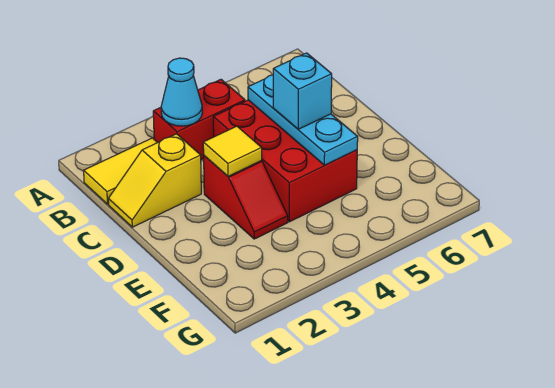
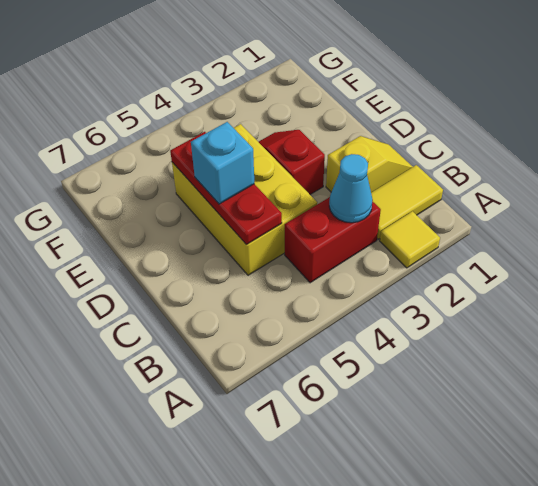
red 2x3 brick [213,100,357,222] -> yellow 2x3 brick [172,124,317,275]
cyan 1x3 plate [248,75,358,165] -> red 1x3 plate [170,132,282,245]
yellow 1x1 tile [203,126,262,176] -> yellow 1x1 tile moved to [380,211,440,268]

